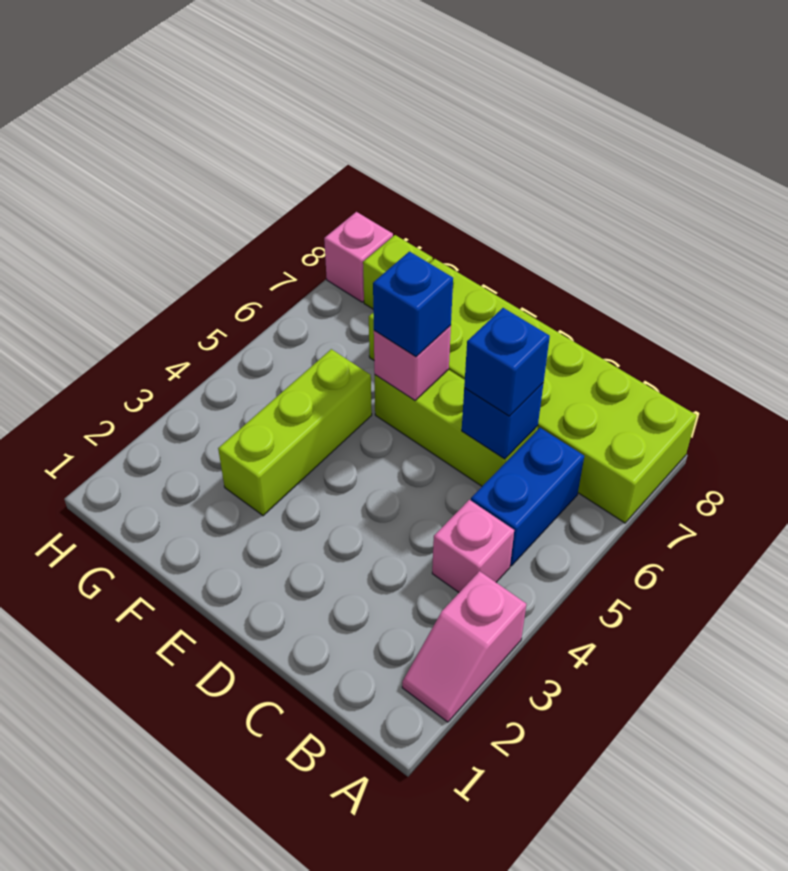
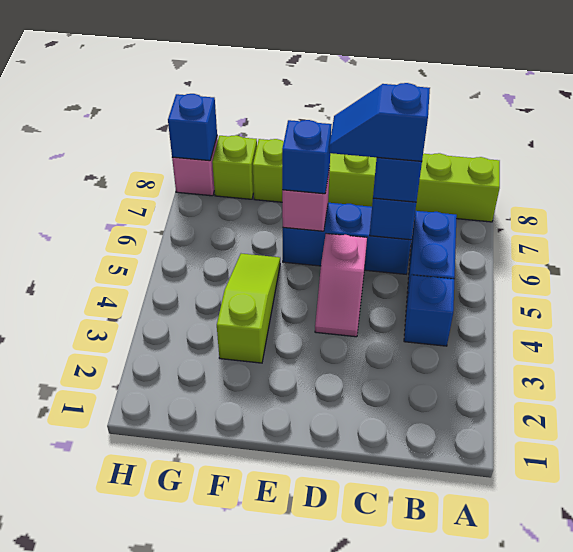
pink 1x2 slope [402,571,526,722] -> pink 1x2 slope moved to [315,234,367,337]
lime 2x6 brick [369,259,697,523] -> lime 1x6 brick [253,139,500,222]
pink 1x1 brick [432,500,514,592] -> blue 1x1 brick [404,275,455,346]
lime 1x3 brick [375,370,538,486] -> blue 1x3 brick [283,203,411,274]
none -> blue 1x2 slope [329,83,430,161]
lime 1x3 brick [218,349,372,516] -> lime 1x3 slope [217,254,280,363]
none -> blue 1x1 brick [168,94,217,161]

